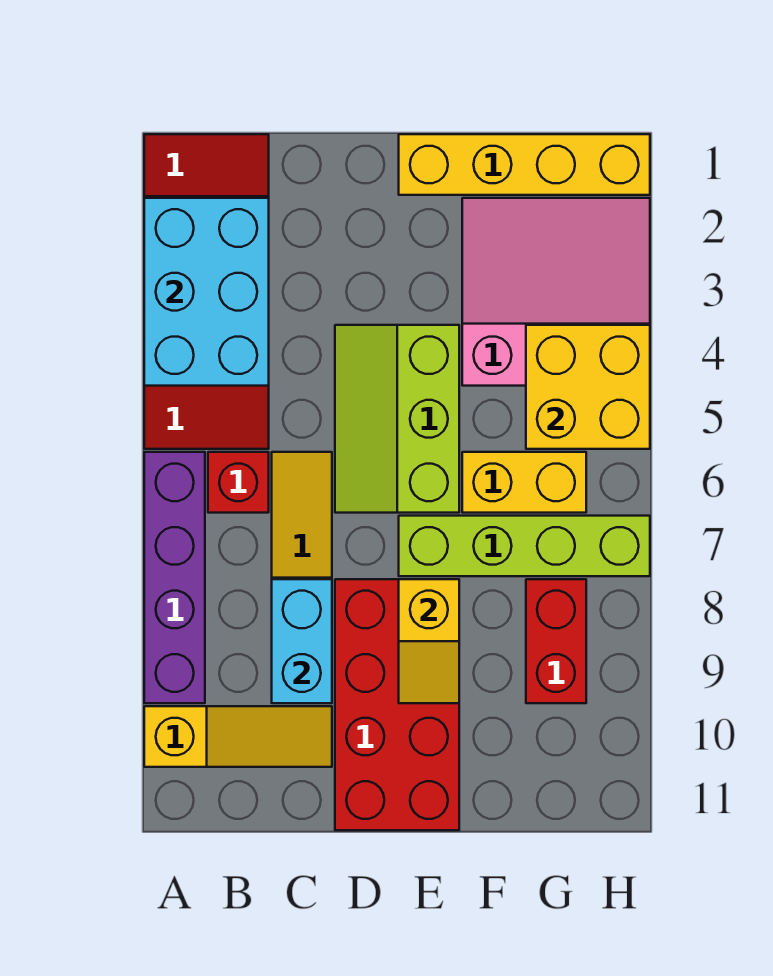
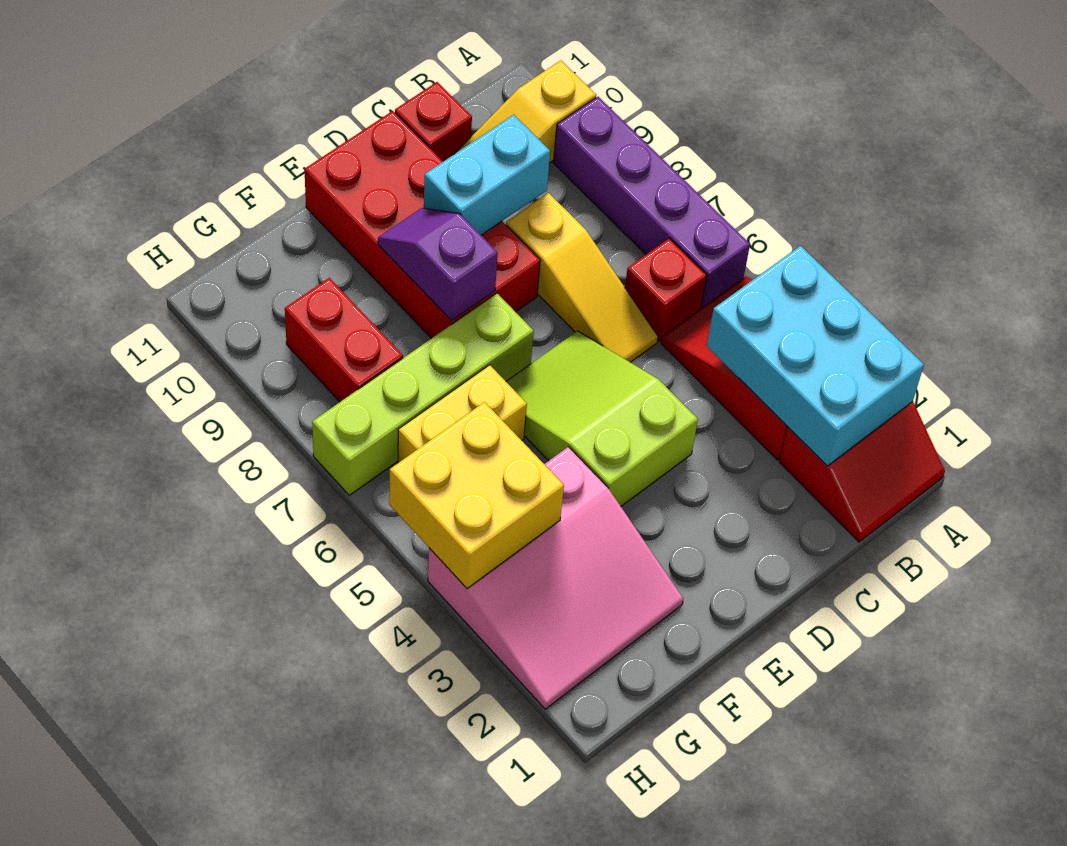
cyan 1x2 brick [272,579,332,703] -> cyan 1x2 brick turned to [424,115,550,235]
none -> red 1x1 brick [395,82,472,161]
lime 2x3 slope [335,325,459,513] -> lime 2x3 slope turned to [506,331,698,506]
yellow 1x4 brick [399,134,650,195] -> none
yellow 1x2 slope [399,579,459,703] -> purple 1x2 slope [378,208,498,321]

